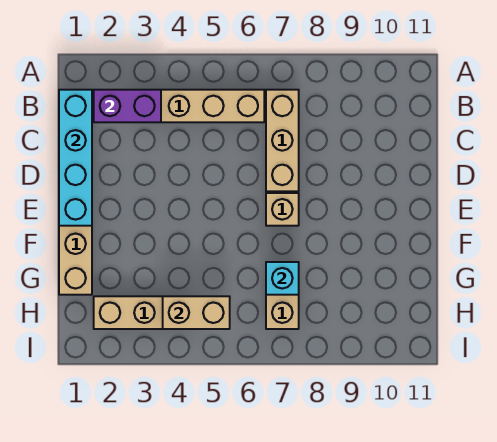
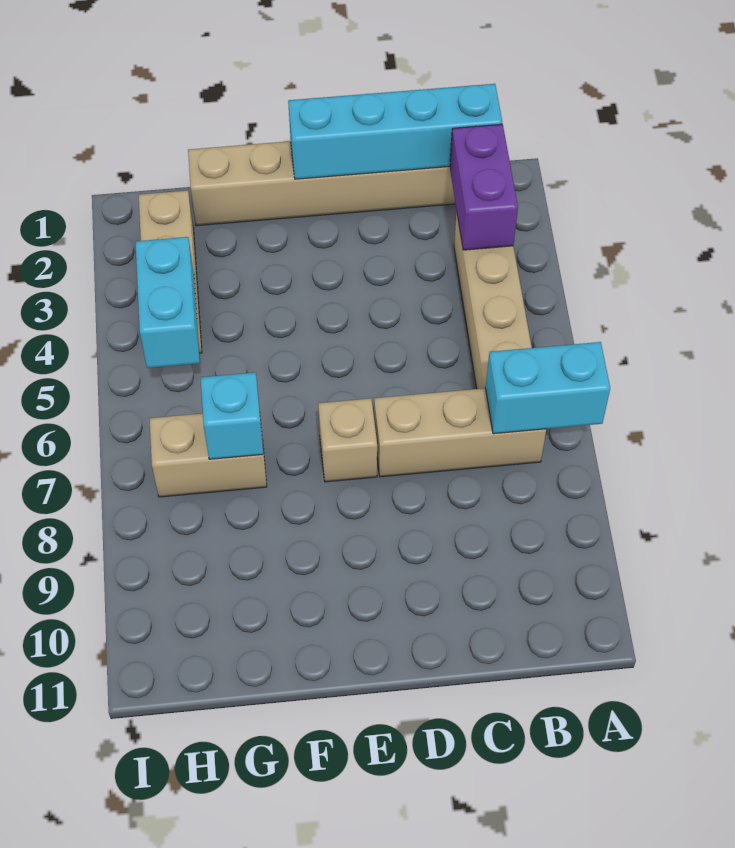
none -> cyan 1x2 brick [486,342,610,434]
tan 1x2 brick [163,296,230,329] -> cyan 1x2 brick [135,237,200,368]

